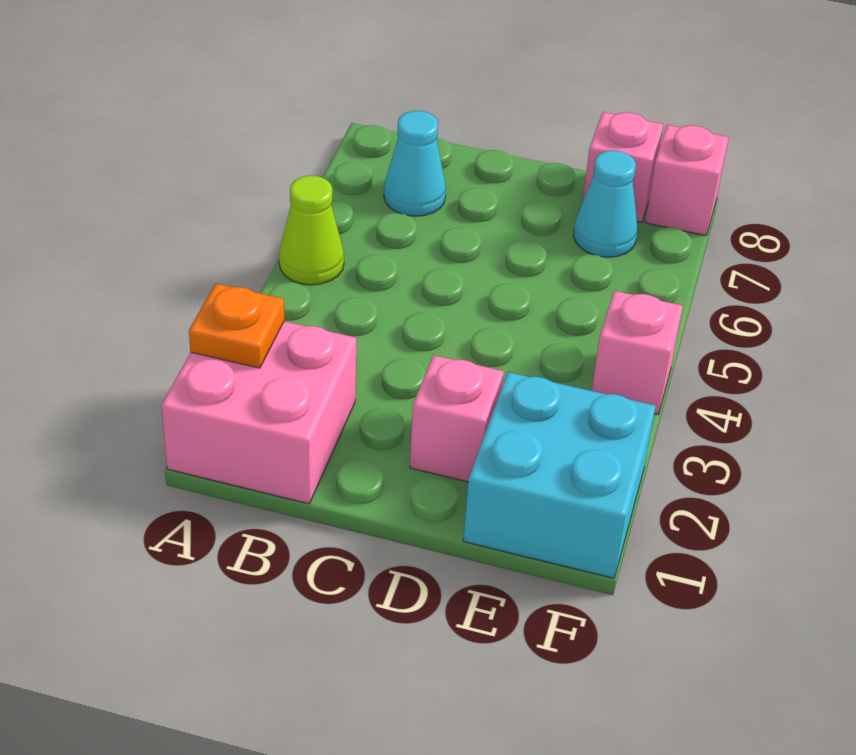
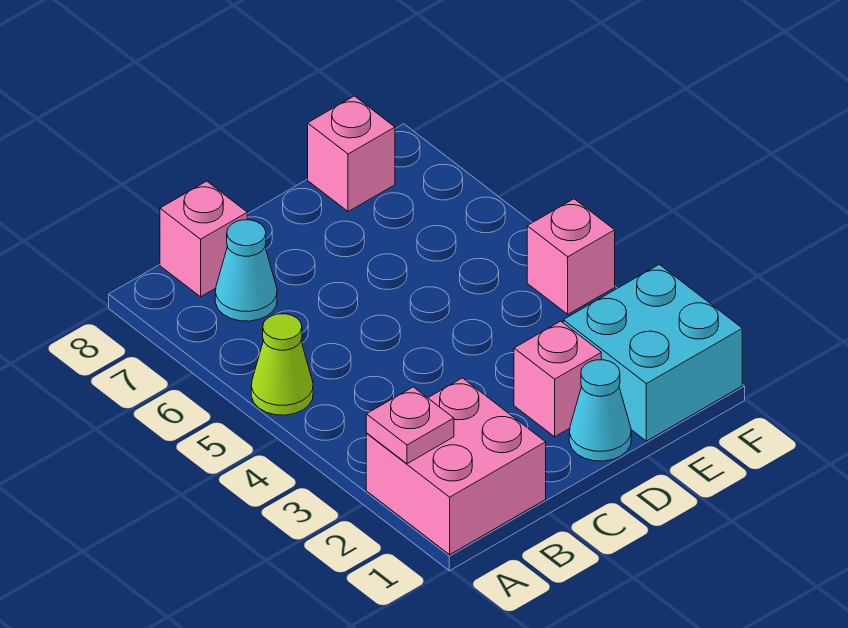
orange 1x1 plate [189,284,284,368] -> pink 1x1 plate [366,387,454,464]
cyan 1x1 cone [574,151,638,257] -> cyan 1x1 cone moved to [569,360,631,461]
pink 1x1 brick [645,125,729,236] -> pink 1x1 brick moved to [160,181,247,297]

